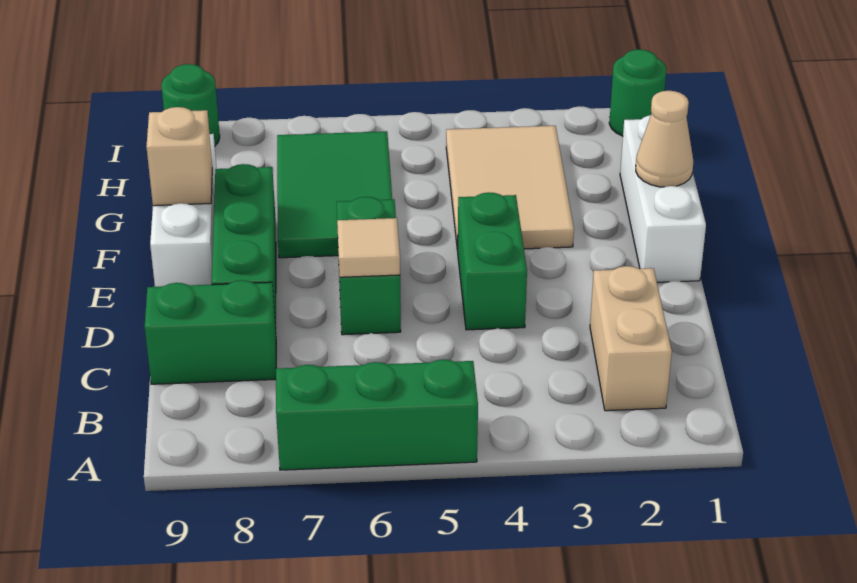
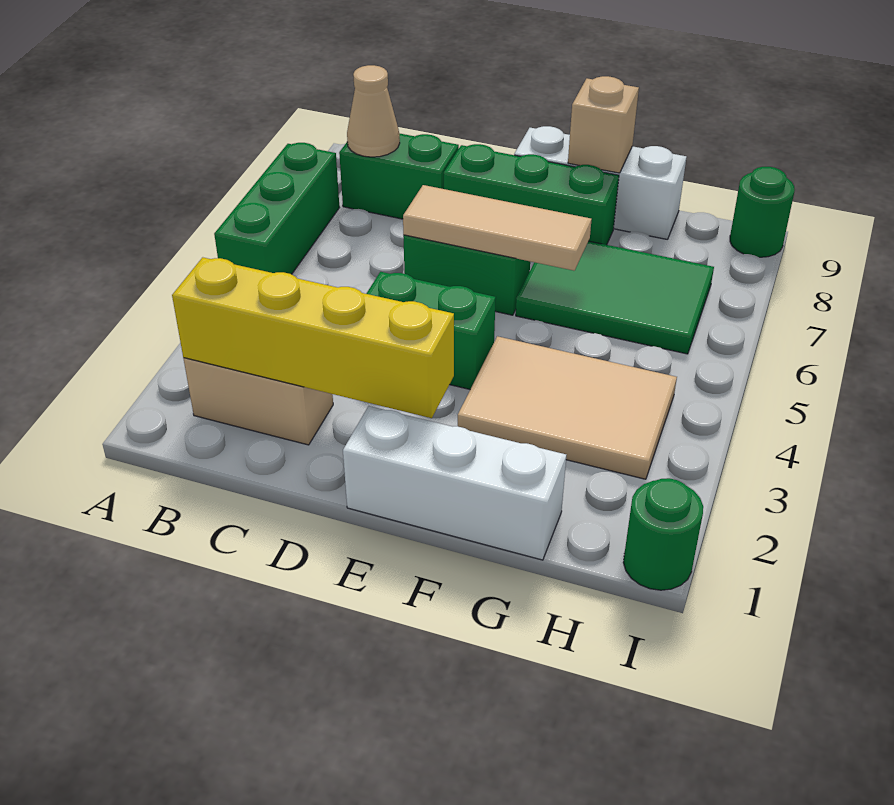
none -> yellow 1x4 brick [172,257,454,418]
green 1x2 brick [145,280,276,384] -> green 1x2 brick turned to [339,133,459,219]
tan 1x1 tile [337,218,400,277] -> tan 1x3 tile [403,185,592,271]
tan 1x1 cone [636,91,693,187] -> tan 1x1 cone moved to [347,65,400,157]

